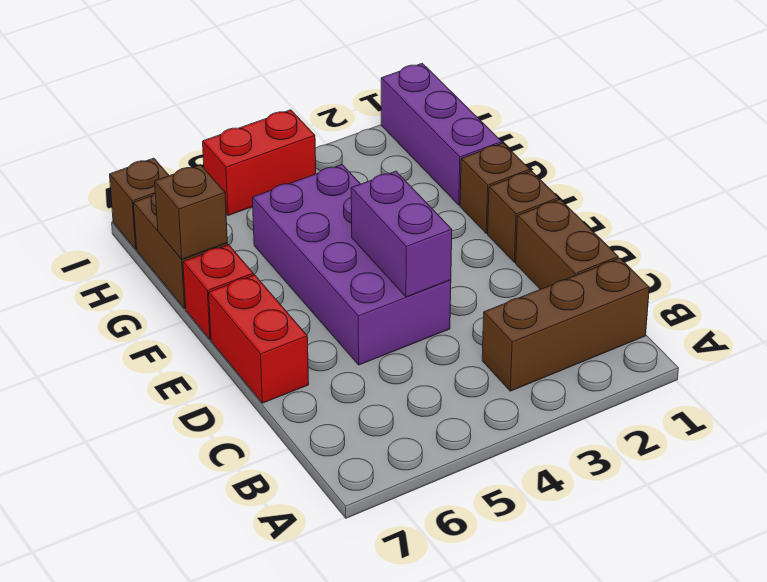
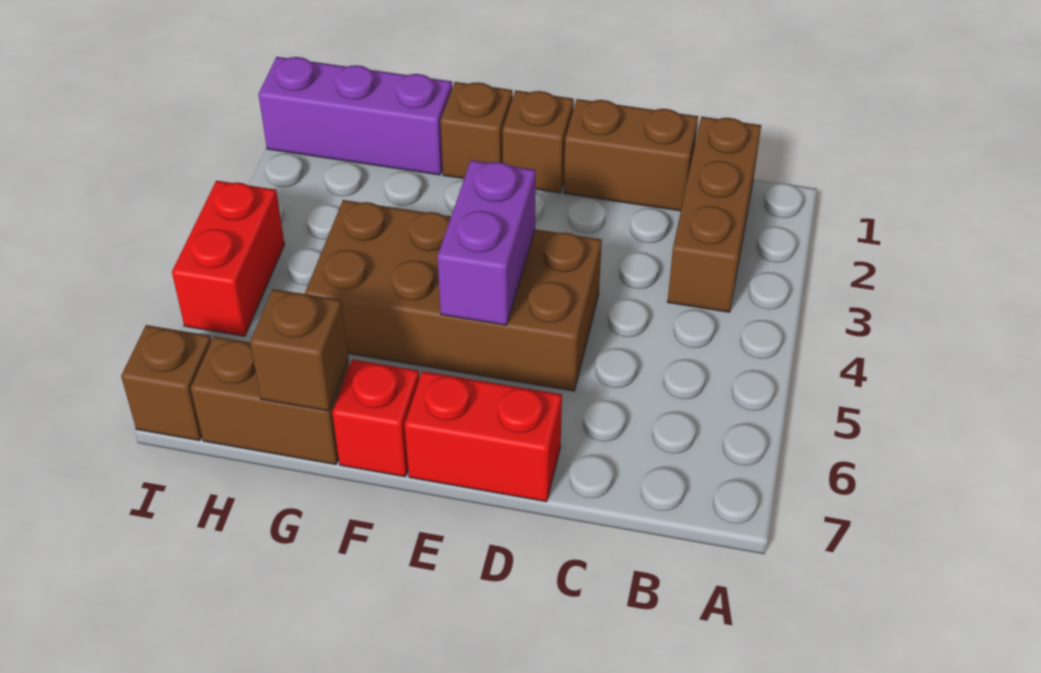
purple 2x4 brick [252,165,451,365] -> brown 2x4 brick [305,200,602,391]
purple 1x2 brick [351,171,452,297] -> purple 1x2 brick turned to [438,160,536,325]

